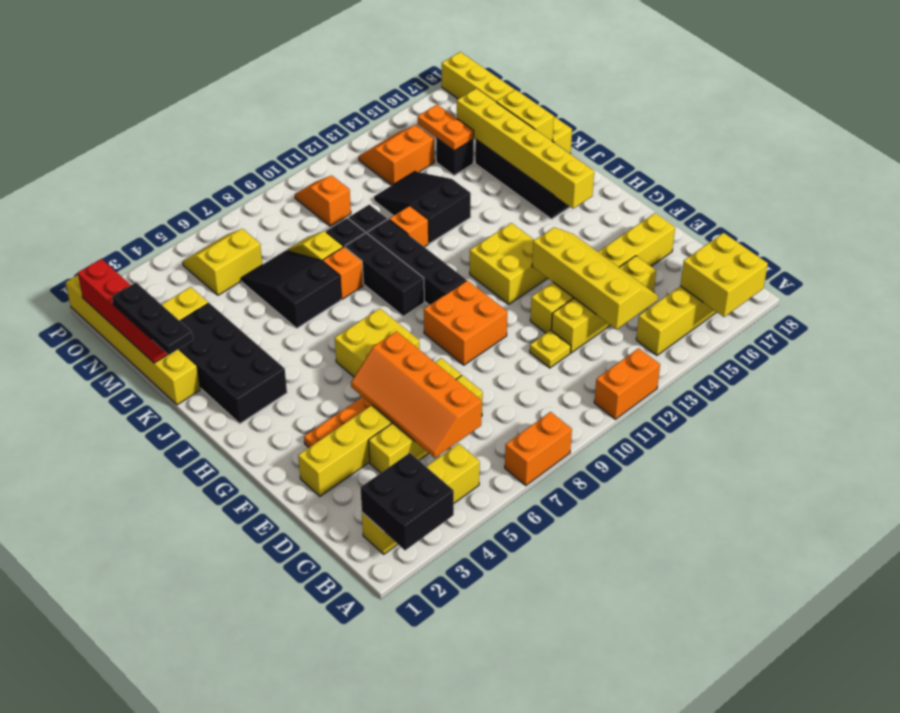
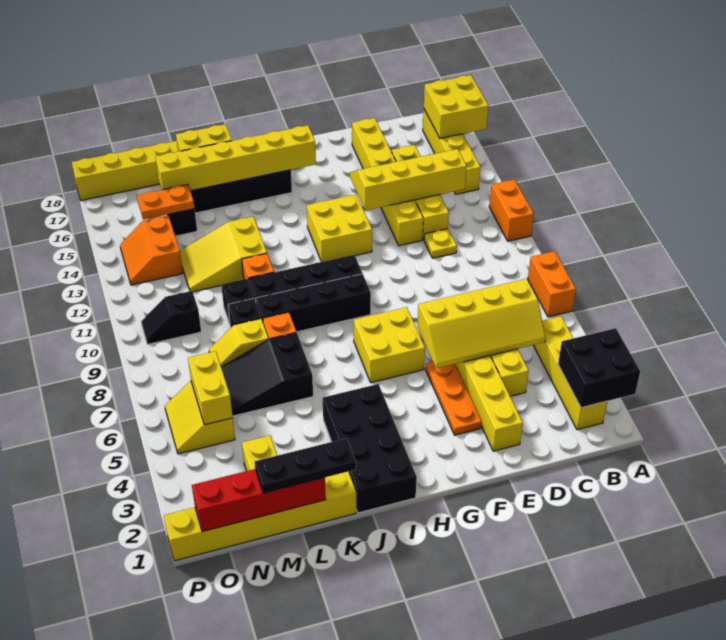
orange 2x4 slope [351,331,482,458] -> yellow 2x4 slope [417,279,546,368]
orange 2x2 brick [424,280,508,365] -> none
black 2x4 brick [179,303,287,424] -> black 2x4 brick turned to [323,384,417,513]
black 1x3 brick [345,233,424,316] -> black 1x4 brick [256,274,371,332]
black 2x3 slope [374,171,471,243] -> yellow 2x3 slope [180,217,267,292]
none -> yellow 1x2 brick [188,351,233,425]
orange 1x2 slope [295,175,351,226] -> black 1x2 slope [141,291,201,344]

